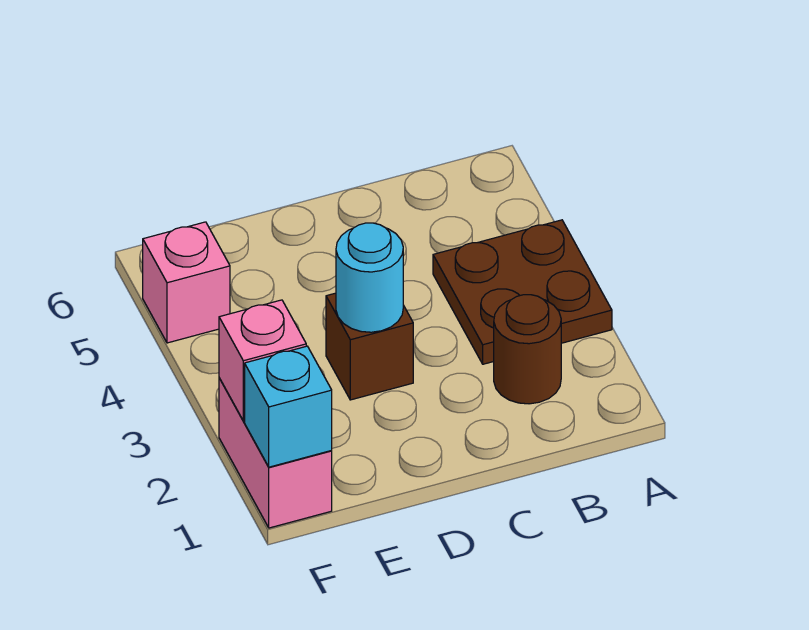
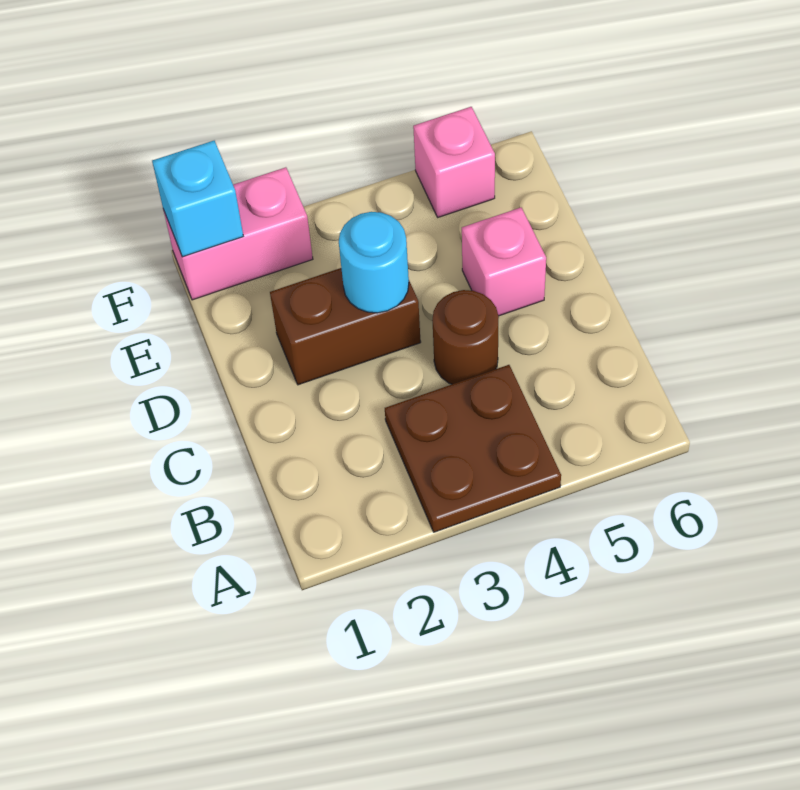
brown 1x1 round brick [494,295,561,404] -> brown 1x1 round brick moved to [432,290,499,384]
brown 1x1 brick [326,293,413,400] -> brown 1x2 brick [270,268,421,385]
pink 1x1 brick [219,300,306,421] -> pink 1x1 brick moved to [462,208,546,316]

